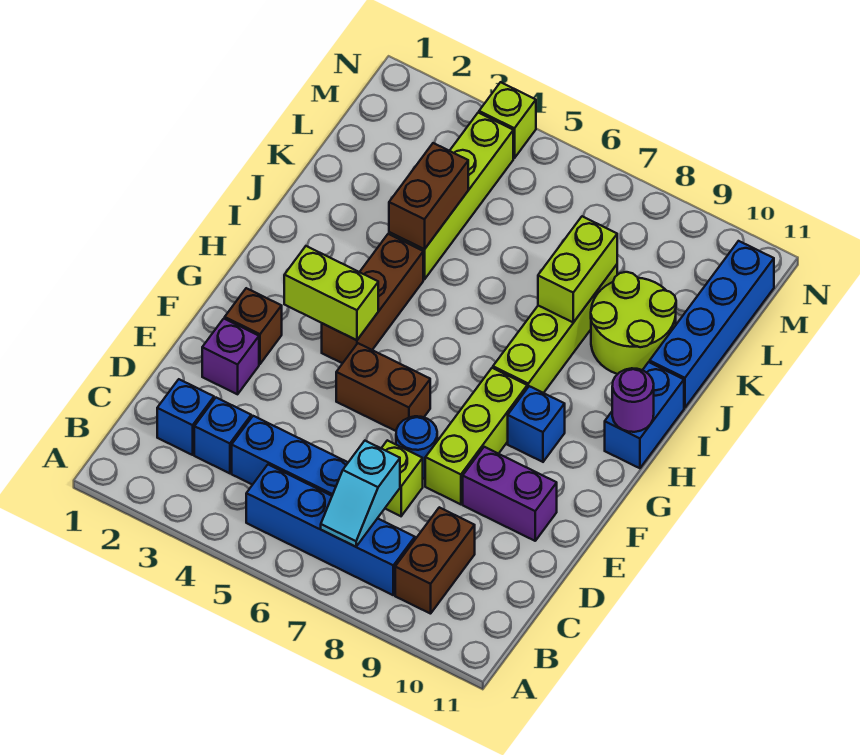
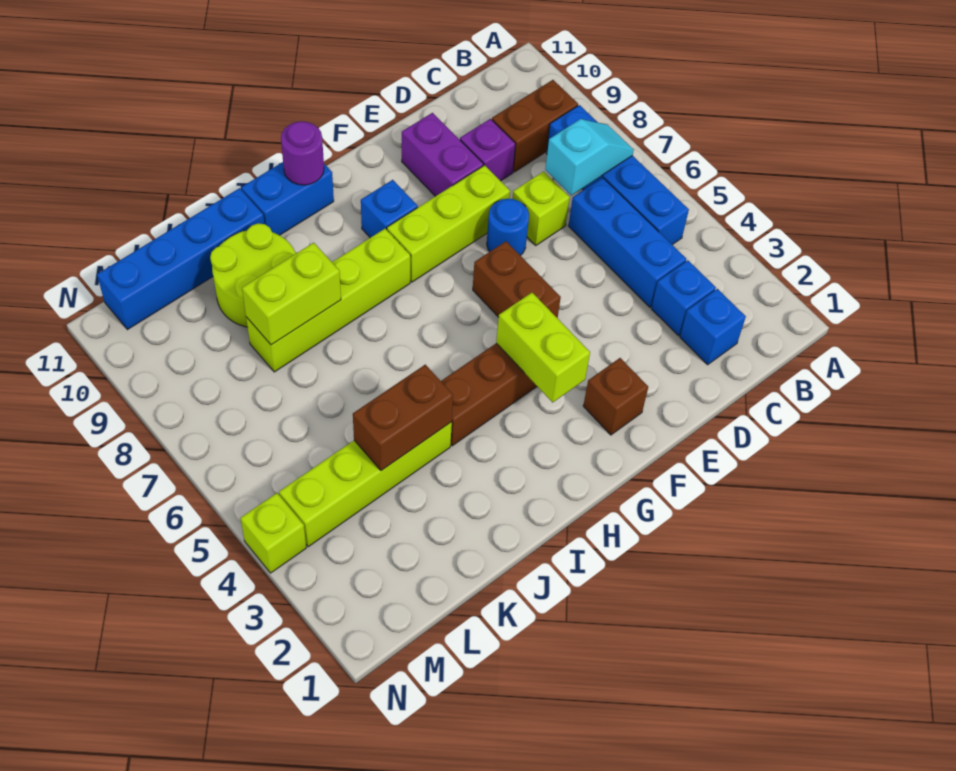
purple 1x1 brick [202,319,259,394] -> purple 1x1 brick moved to [460,119,515,181]

